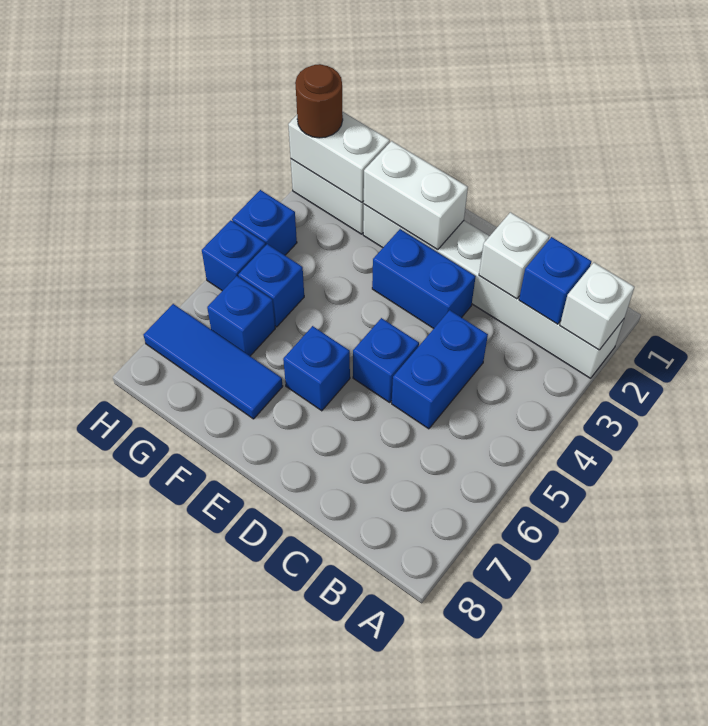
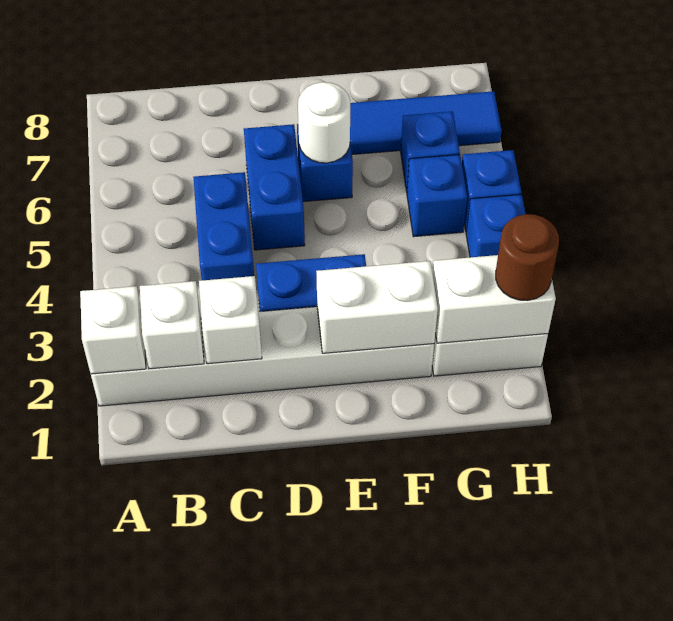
blue 1x1 brick [519,237,591,324] -> white 1x1 brick [140,281,204,369]
blue 1x1 brick [353,318,419,402] -> blue 1x2 brick [244,124,305,250]
none -> white 1x1 round brick [298,82,350,163]

